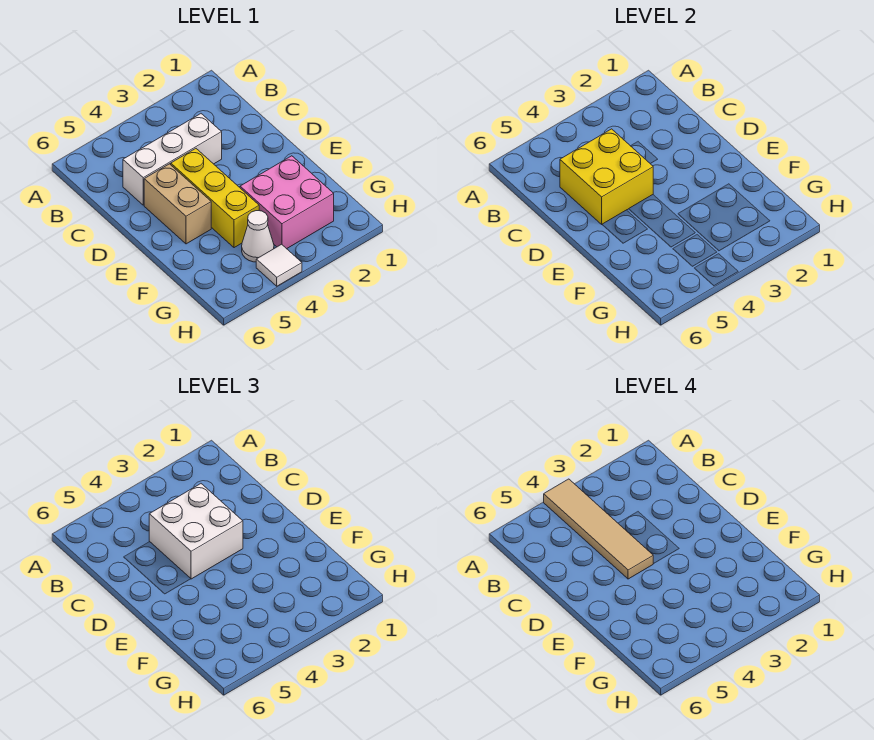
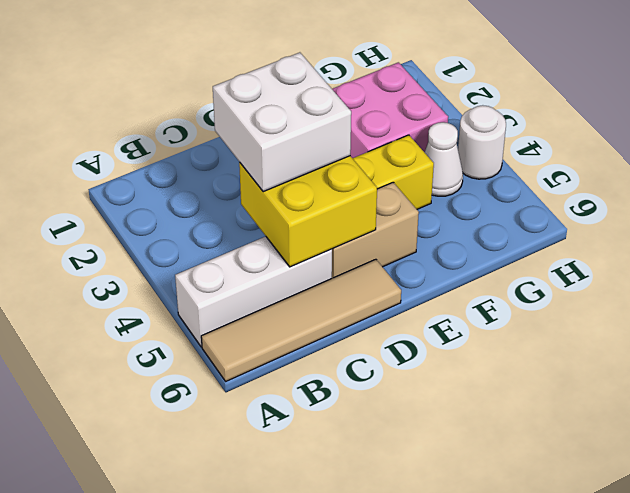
tan 1x4 tile [544,479,653,579] -> tan 1x4 tile moved to [201,259,401,381]
white 1x3 brick [123,114,222,205] -> white 1x3 brick turned to [175,236,332,347]
white 1x1 tile [256,244,302,286] -> white 1x1 round brick [458,105,506,179]

